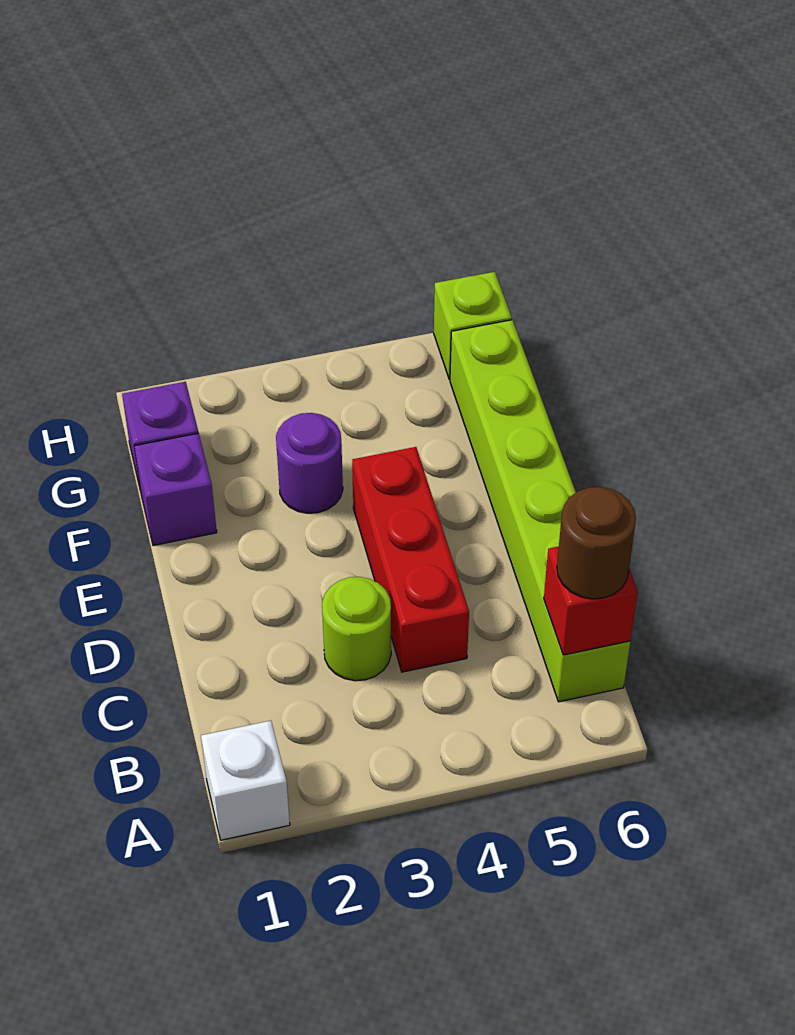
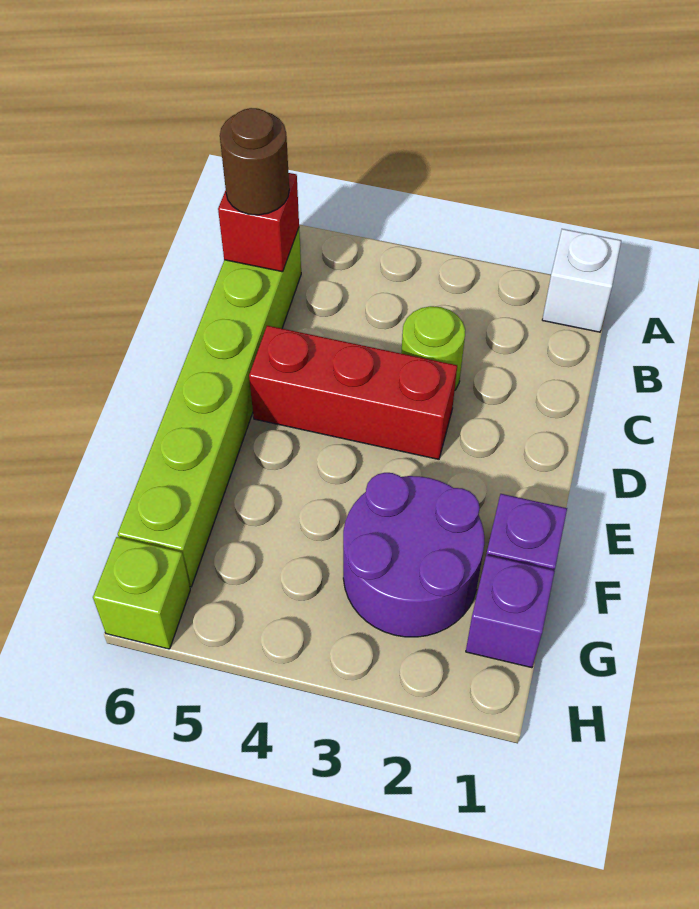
red 1x3 brick [352,447,469,672] -> red 1x3 brick turned to [249,326,457,459]
purple 1x1 round brick [276,413,343,513] -> purple 2x2 round brick [343,473,484,637]

